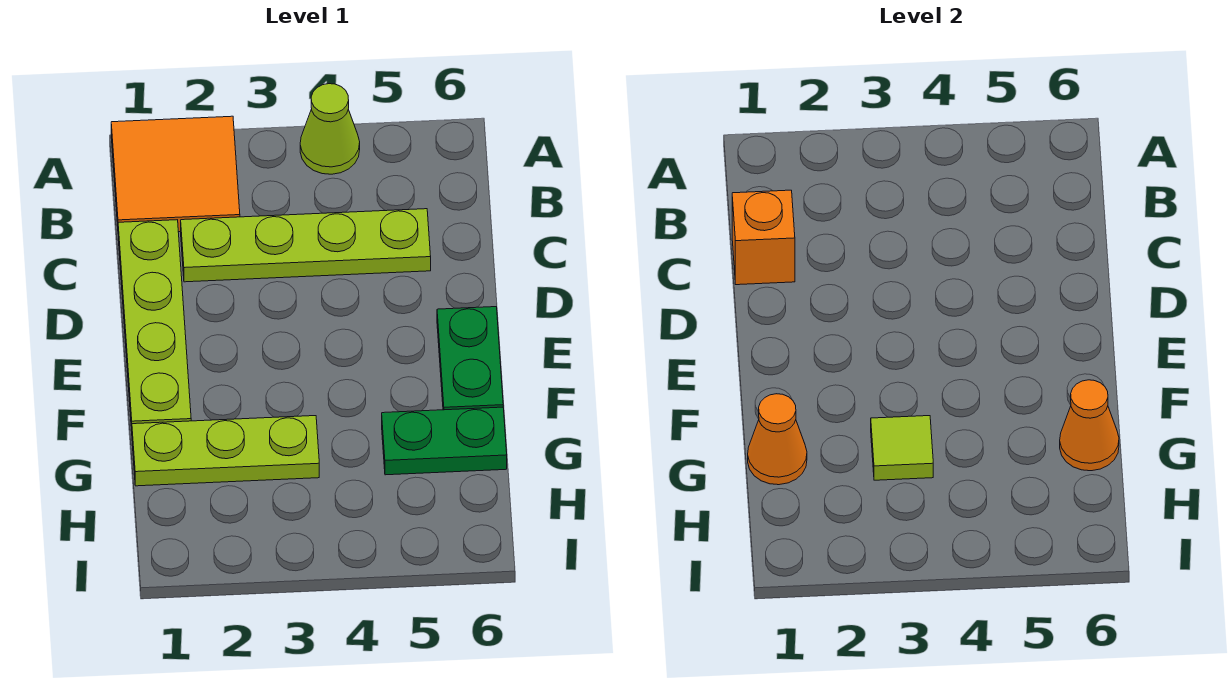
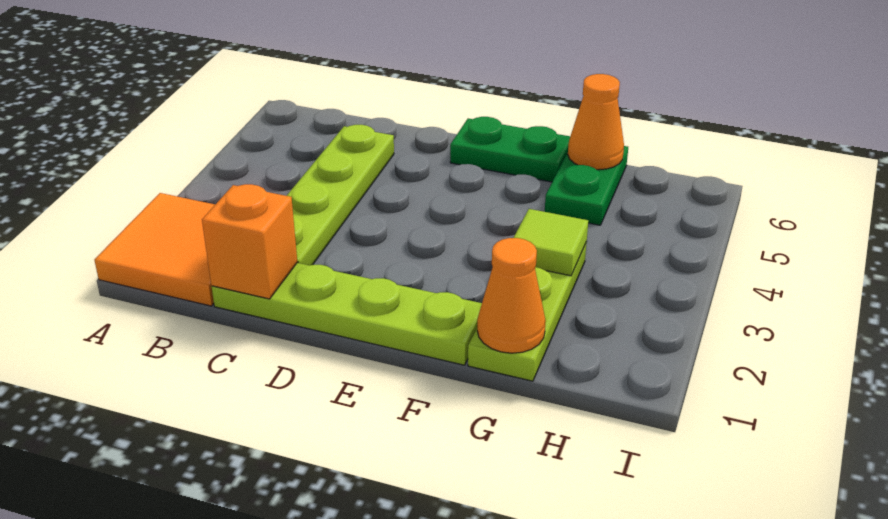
lime 1x1 cone [300,84,360,174] -> none

